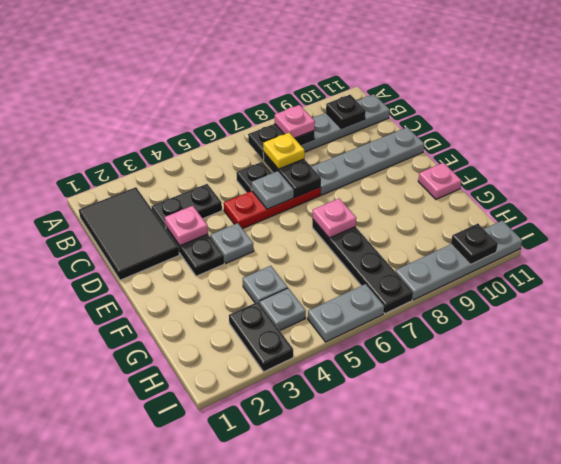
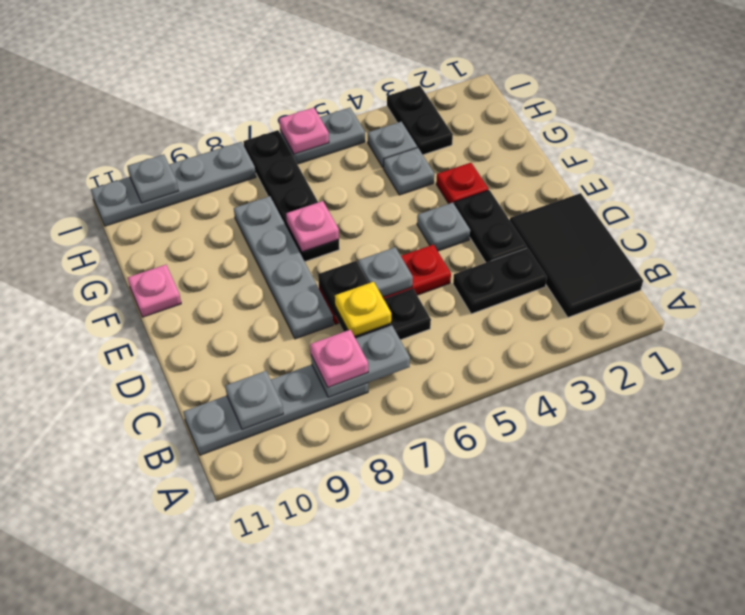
black 1x2 plate [248,124,315,160] -> grey 1x2 plate [311,325,410,397]
black 1x1 plate [326,95,366,129] -> grey 1x1 plate [225,371,283,430]
pink 1x1 plate [165,206,208,246] -> pink 1x1 plate moved to [279,108,329,154]
grey 1x4 plate [311,127,424,195] -> grey 1x4 plate turned to [234,196,333,339]
none -> red 1x1 plate [436,163,488,204]
black 1x1 plate [451,224,498,264] -> grey 1x1 plate [127,154,178,203]

